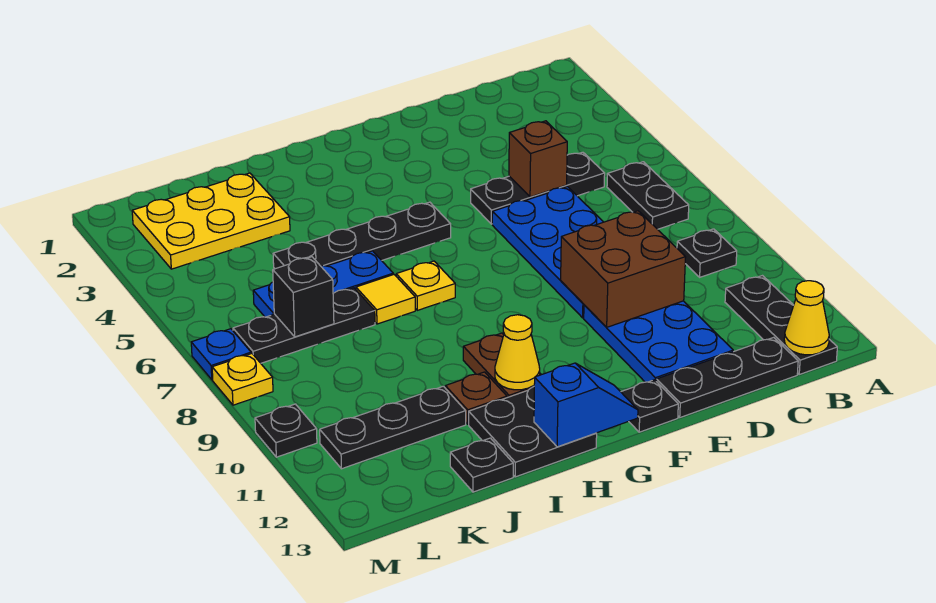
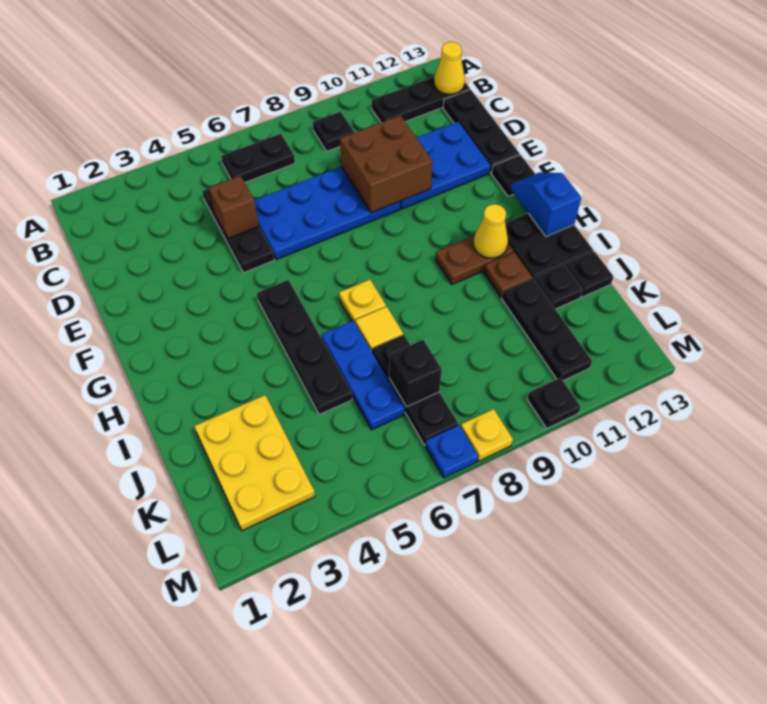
none -> black 1x1 plate [534,265,583,309]

